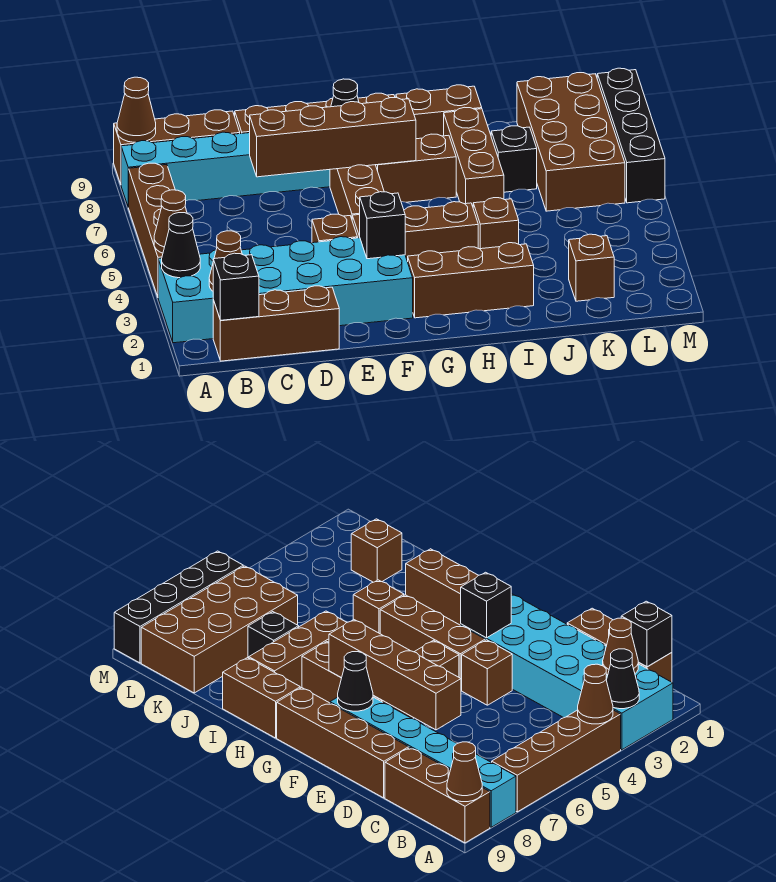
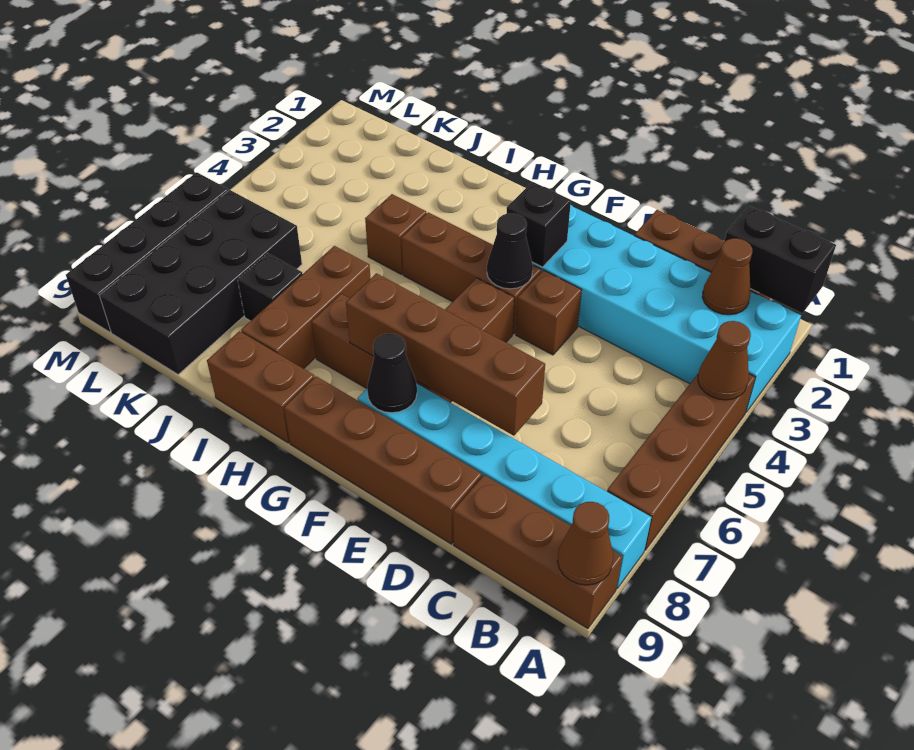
black 1x1 cone [162,213,200,278] -> black 1x1 cone moved to [487,213,533,289]
black 1x1 brick [213,253,259,320] -> black 1x2 brick [724,206,836,313]
brown 1x3 brick [408,243,534,318] -> none
brown 1x1 brick [569,234,614,301] -> none
brown 2x4 brick [517,73,625,211] -> black 2x4 brick [100,190,302,375]

